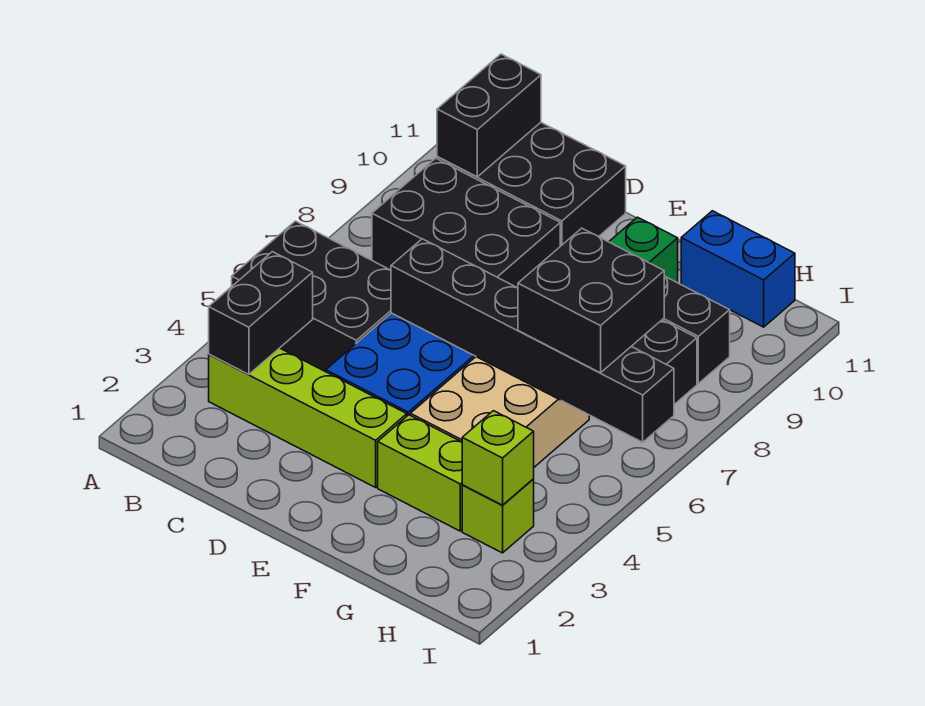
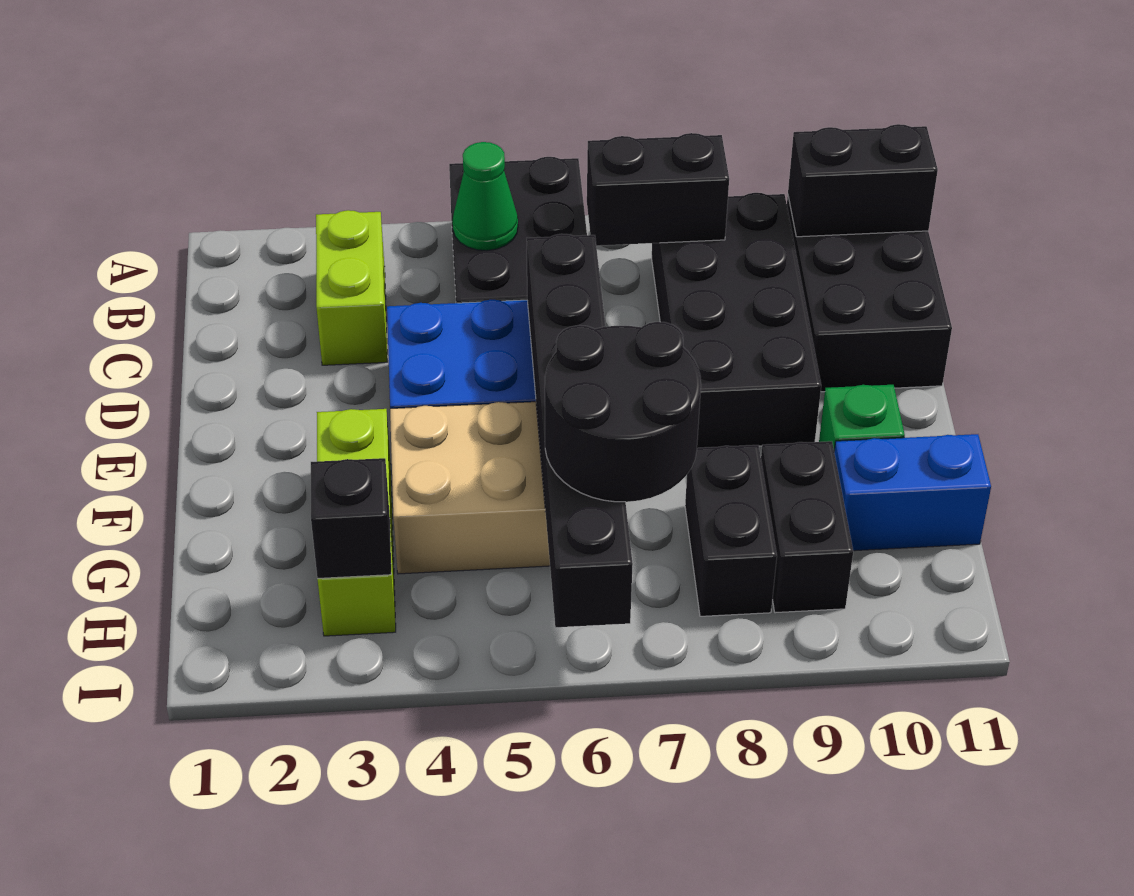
lime 1x4 brick [209,348,407,487] -> lime 1x2 brick [316,210,388,365]
black 1x2 brick [209,252,313,374] -> black 1x2 brick moved to [587,133,729,246]
none -> green 1x1 cone [453,142,518,251]
black 2x3 brick [372,158,560,288] -> black 2x4 brick [652,193,821,448]
black 2x2 brick [518,228,664,373] -> black 2x2 round brick [545,322,701,502]
blue 1x2 brick [681,211,795,327] -> blue 1x2 brick turned to [834,434,991,551]
lime 1x1 brick [462,411,534,505] -> black 1x1 brick [311,458,391,579]

